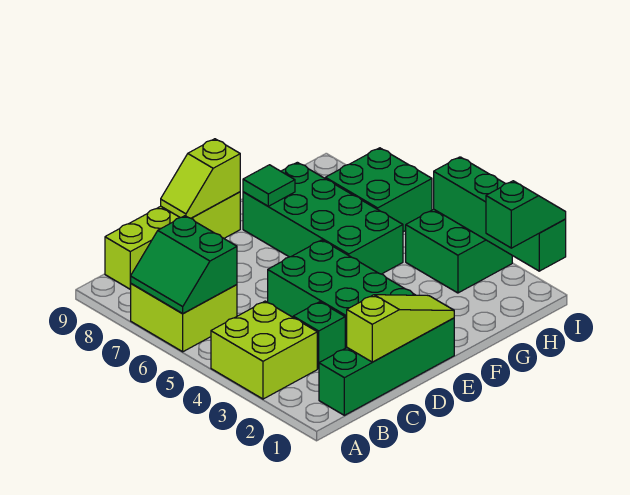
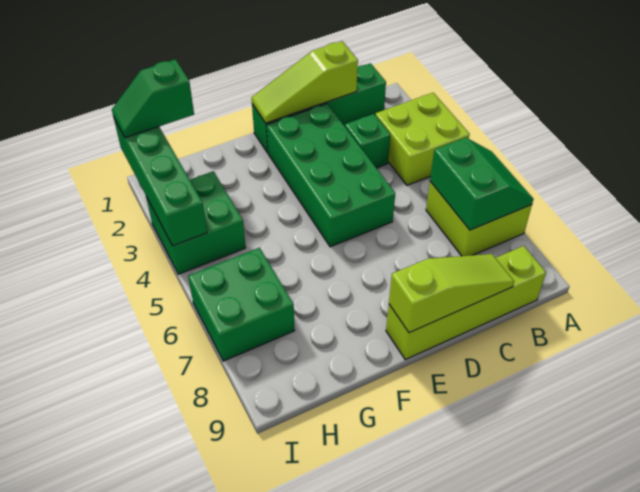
lime 1x2 slope [161,139,240,218] -> lime 1x3 slope [389,254,514,333]
green 2x4 brick [243,162,403,274] -> none
green 1x1 tile [243,165,295,206] -> none

